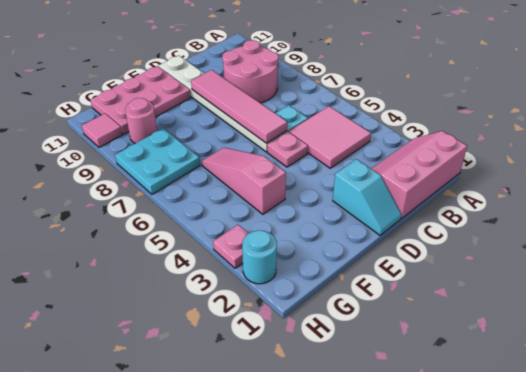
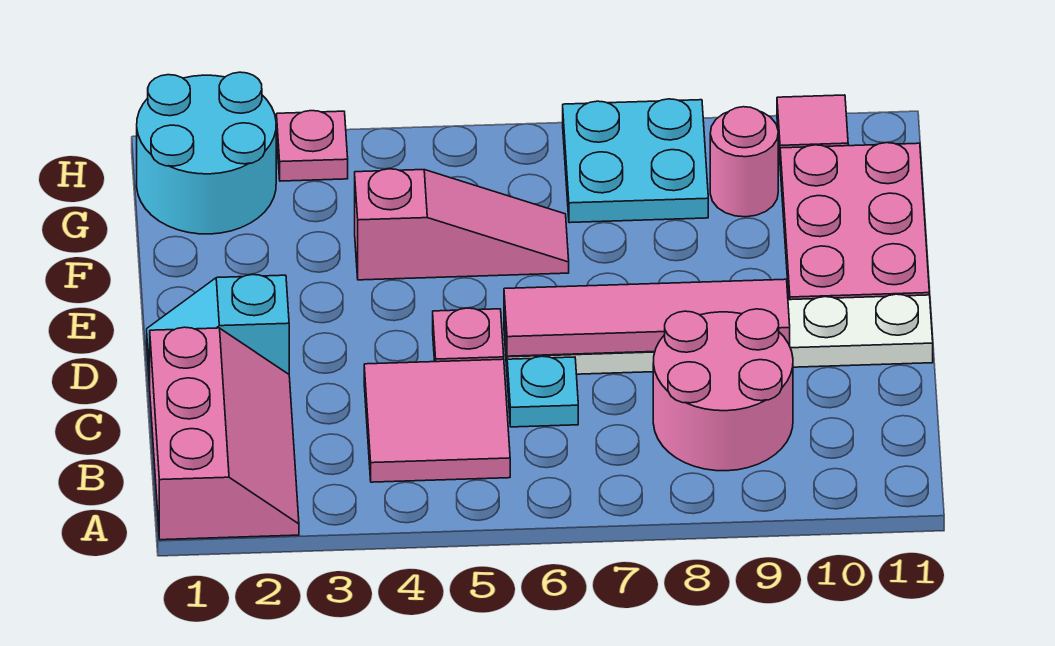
cyan 1x1 round brick [242,230,277,284] -> cyan 2x2 round brick [137,72,276,234]

